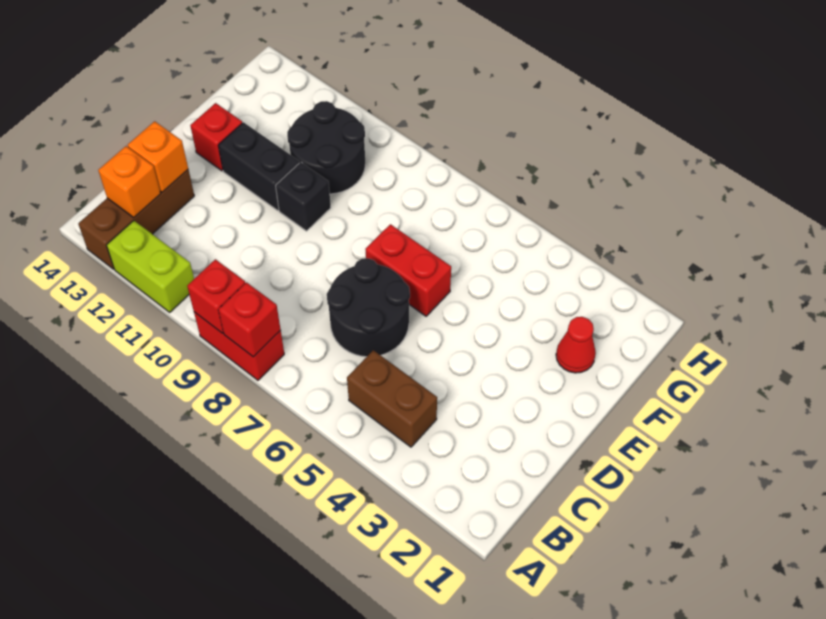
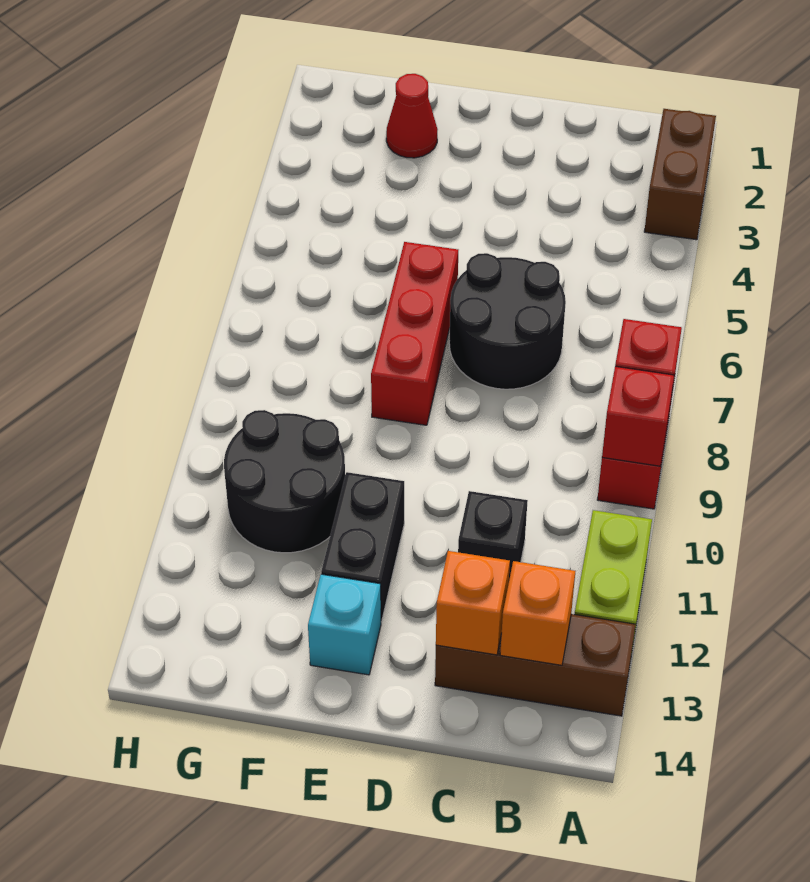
brown 1x2 brick [347,350,437,447] -> brown 1x2 brick moved to [644,109,716,240]
red 1x2 brick [365,224,451,316] -> red 1x3 brick [371,242,458,425]
black 1x1 brick [276,162,331,231] -> black 1x1 brick moved to [458,491,528,579]
red 1x1 brick [190,103,242,171] -> cyan 1x1 brick [308,574,381,675]

